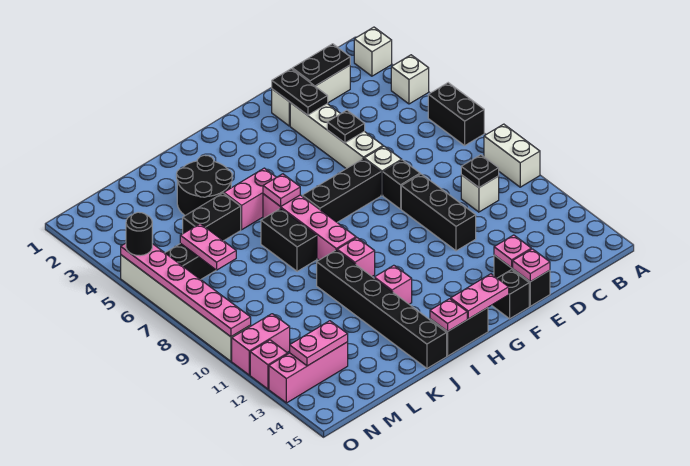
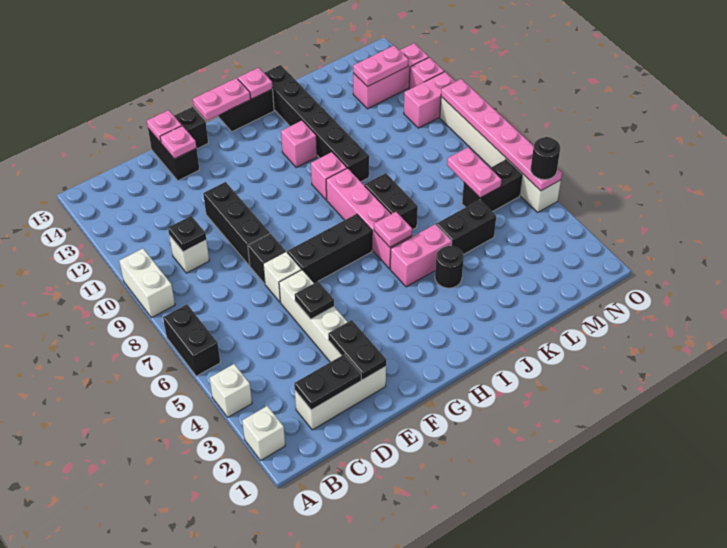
black 2x2 round brick [177,155,232,215] -> black 1x1 round brick [435,246,464,288]

